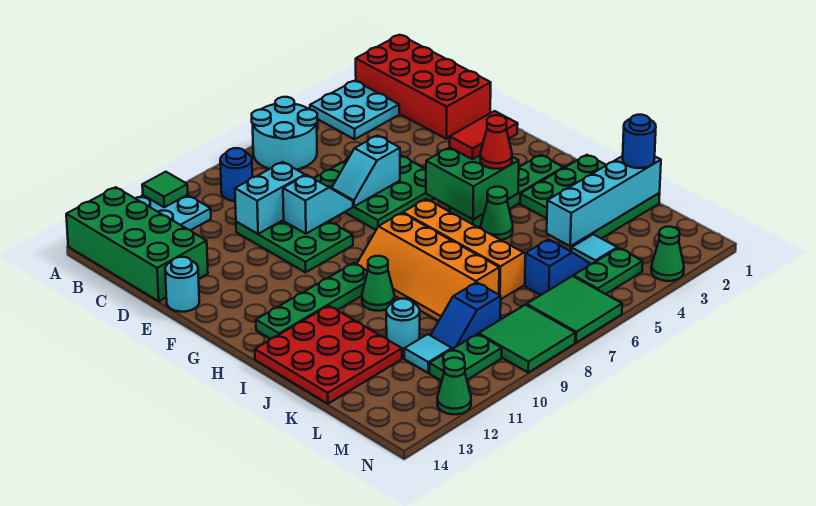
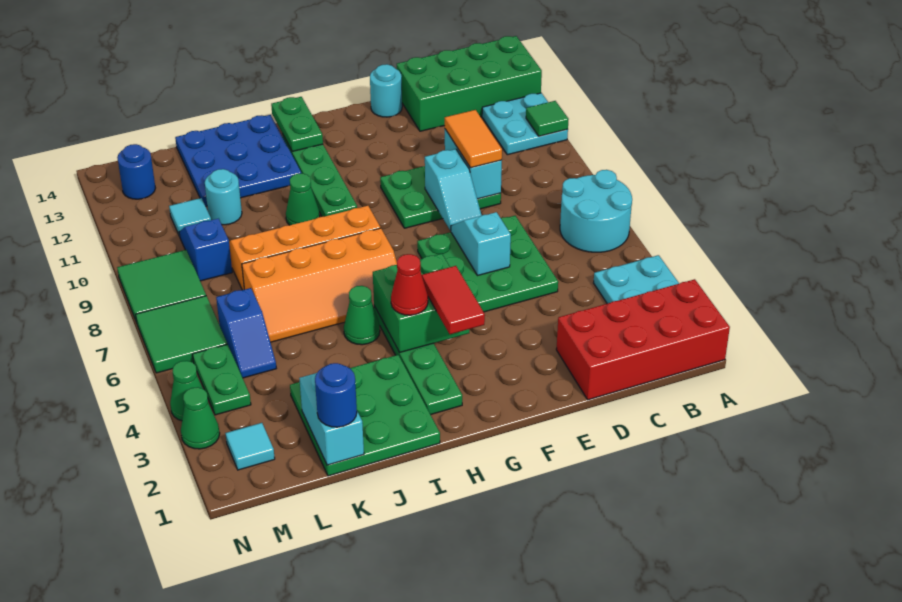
blue 1x1 round brick [220,148,252,201] -> blue 1x1 round brick moved to [117,144,155,199]
none -> orange 1x2 tile [445,110,502,168]
red 3x3 plate [255,306,402,404] -> blue 3x3 plate [175,115,301,206]
cyan 1x4 brick [547,156,661,246] -> cyan 1x2 brick [299,373,364,465]
cyan 1x1 tile [571,234,617,264] -> cyan 1x1 tile moved to [225,423,275,470]
green 1x2 plate [430,334,502,381] -> green 1x2 plate moved to [271,97,323,151]
green 1x1 cone [437,358,471,414] -> green 1x1 cone moved to [170,361,203,421]

